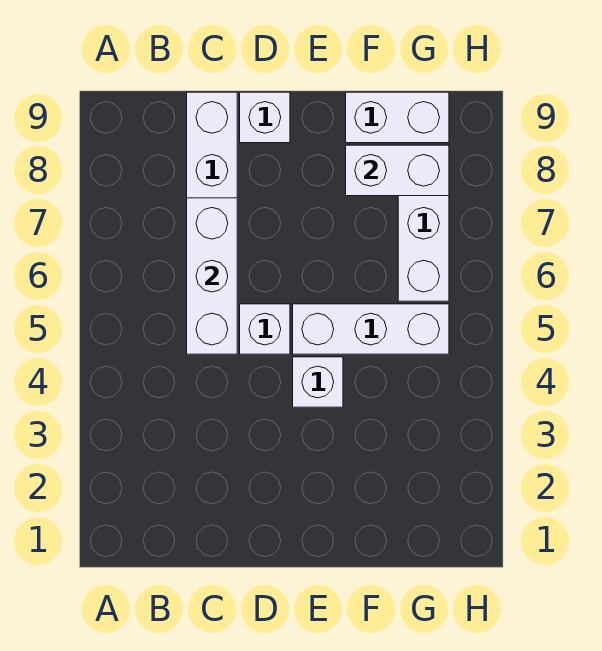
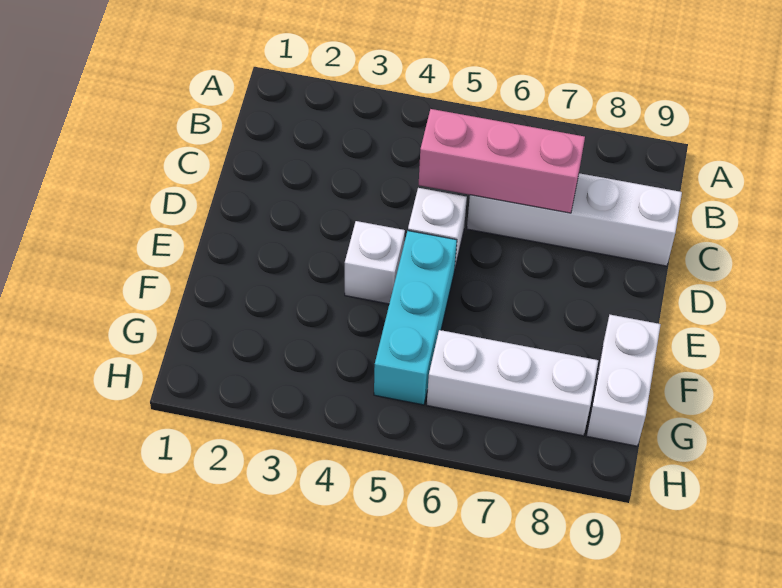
white 1x3 brick [187,198,237,354] -> pink 1x3 brick [419,109,585,213]
white 1x1 brick [240,92,290,143] -> none
white 1x3 brick [293,304,449,354] -> cyan 1x3 brick [374,231,457,405]
white 1x2 brick [346,145,449,196] -> none

